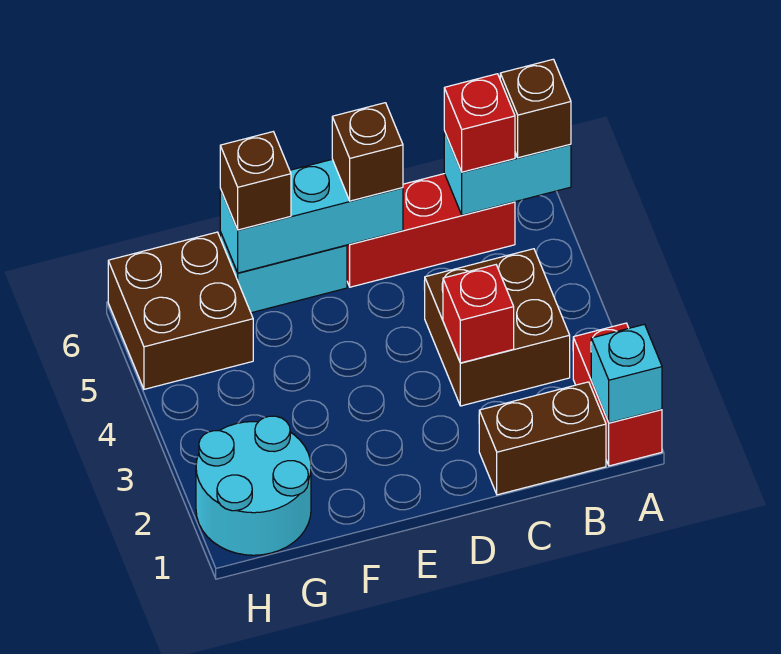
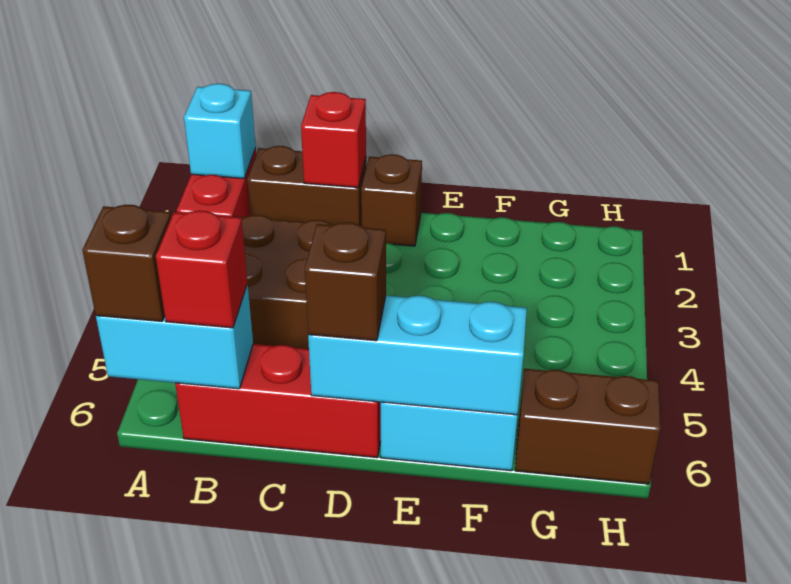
red 1x1 brick [443,265,514,363] -> red 1x1 brick moved to [301,92,366,188]
brown 1x1 brick [220,132,291,230] -> brown 1x1 brick moved to [361,154,422,246]
cyan 2x2 round brick [196,416,311,555] -> none
brown 2x2 brick [108,232,253,389] -> brown 1x2 brick [515,369,660,484]

